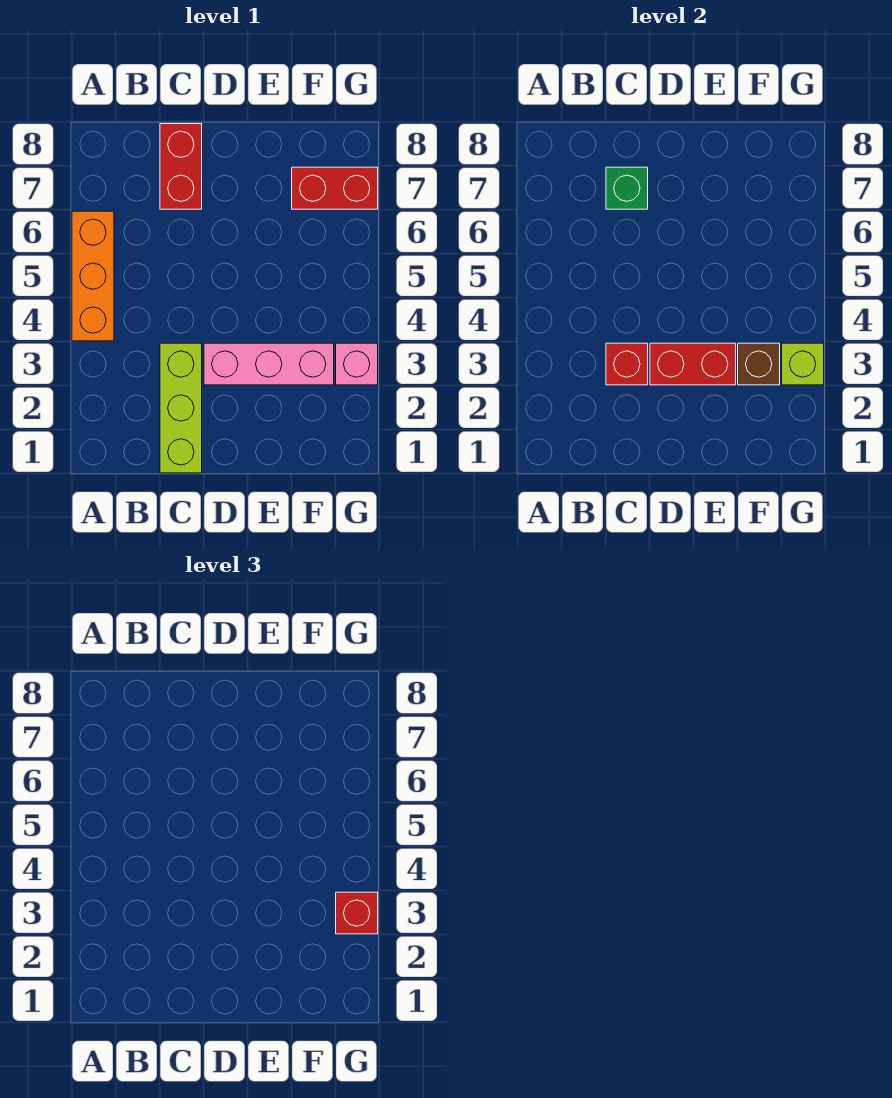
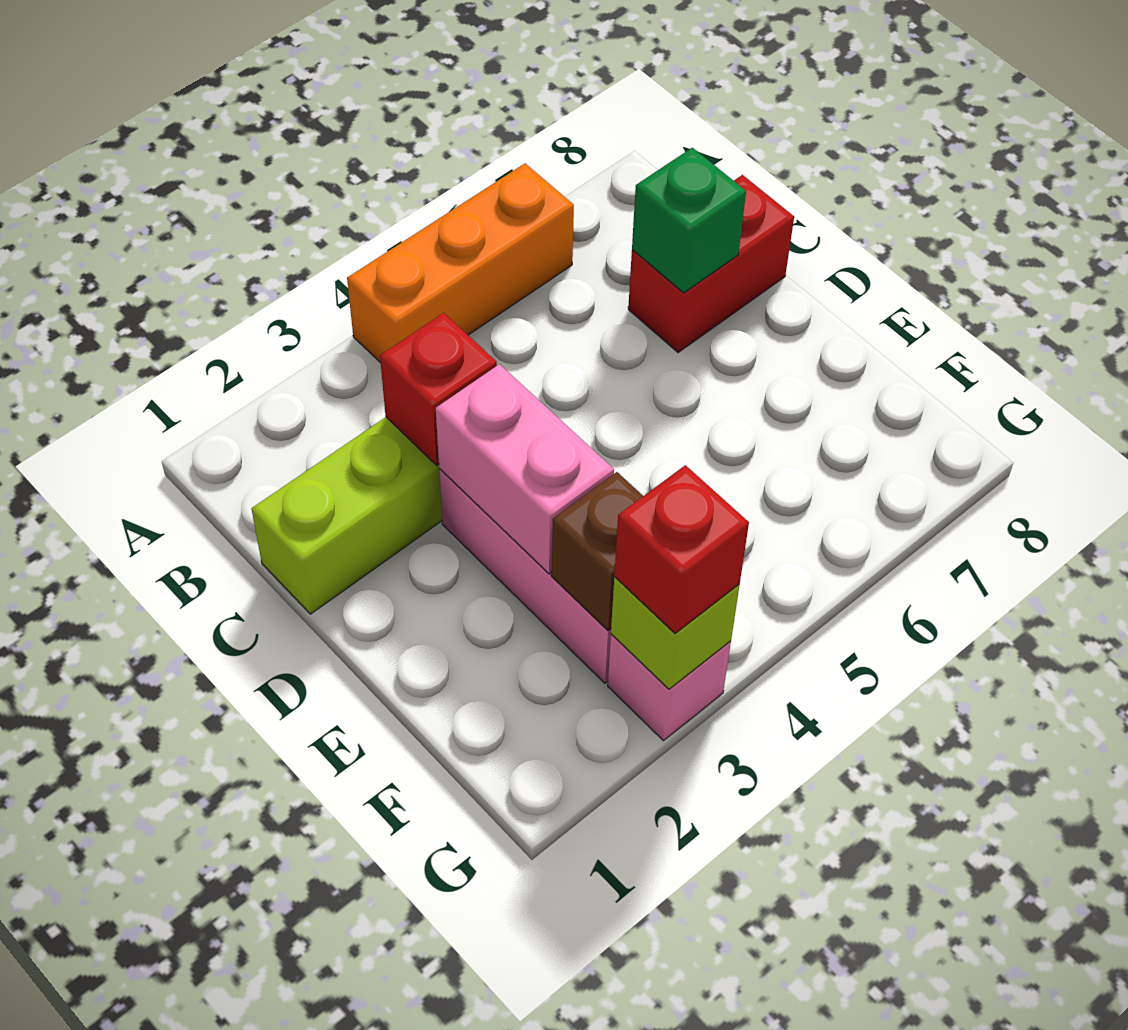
red 1x2 brick [650,343,736,385] -> pink 1x2 brick [436,364,614,574]
red 1x2 brick [292,167,378,209] -> none

